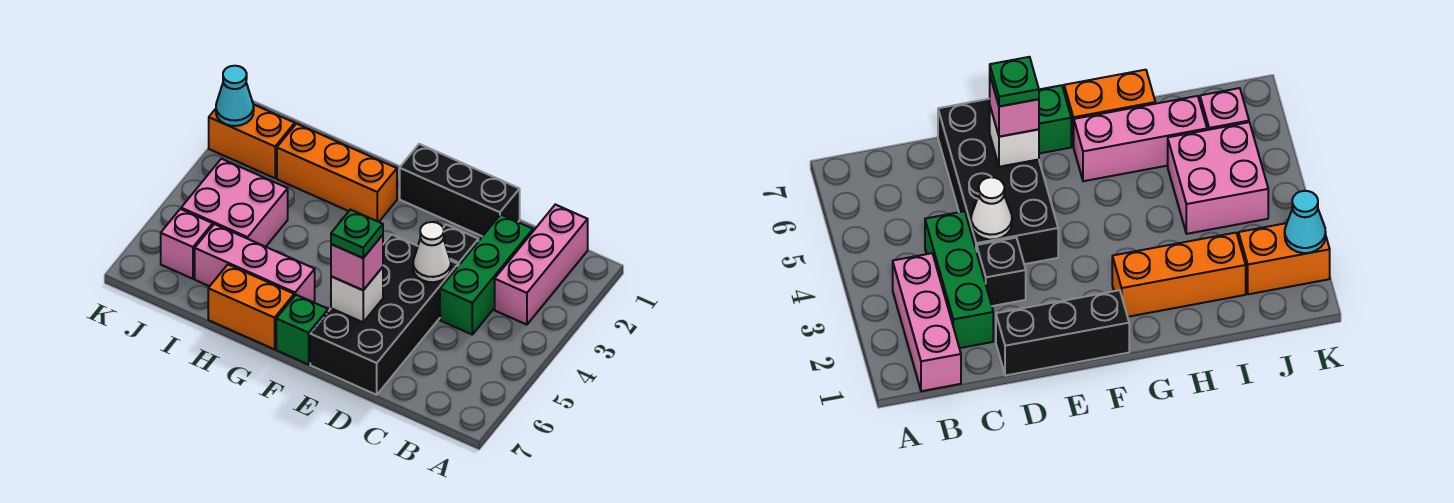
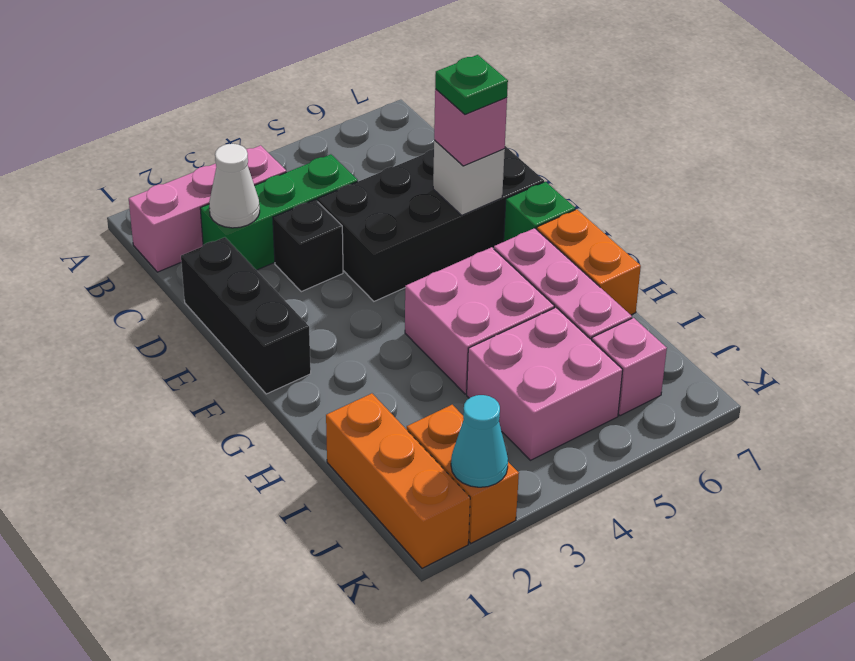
white 1x1 cone [413,222,451,282] -> white 1x1 cone moved to [209,144,260,228]
orange 1x3 brick [277,124,397,222] -> orange 1x3 brick moved to [326,393,470,568]
none -> pink 2x2 brick [405,247,554,394]

